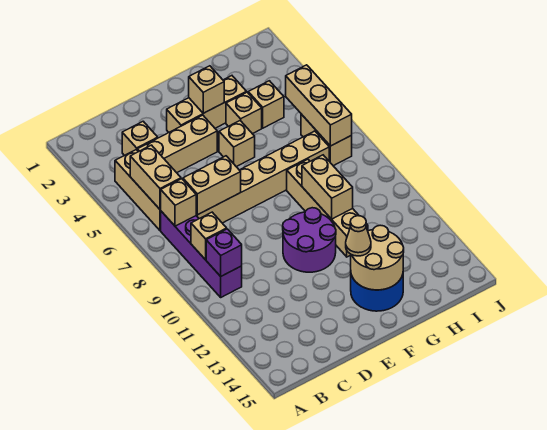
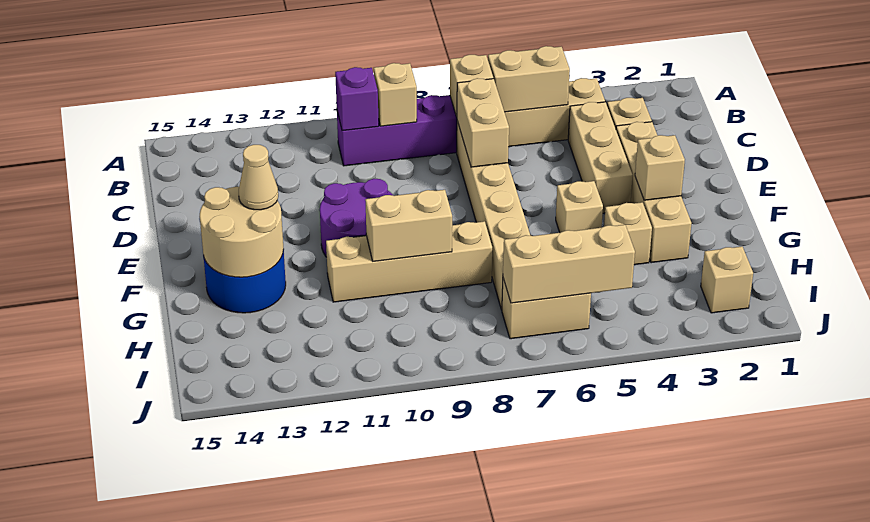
tan 1x3 brick [167,76,247,132] -> tan 1x4 brick [616,122,692,263]
tan 1x1 brick [248,81,284,128] -> tan 1x1 brick moved to [701,247,753,313]

